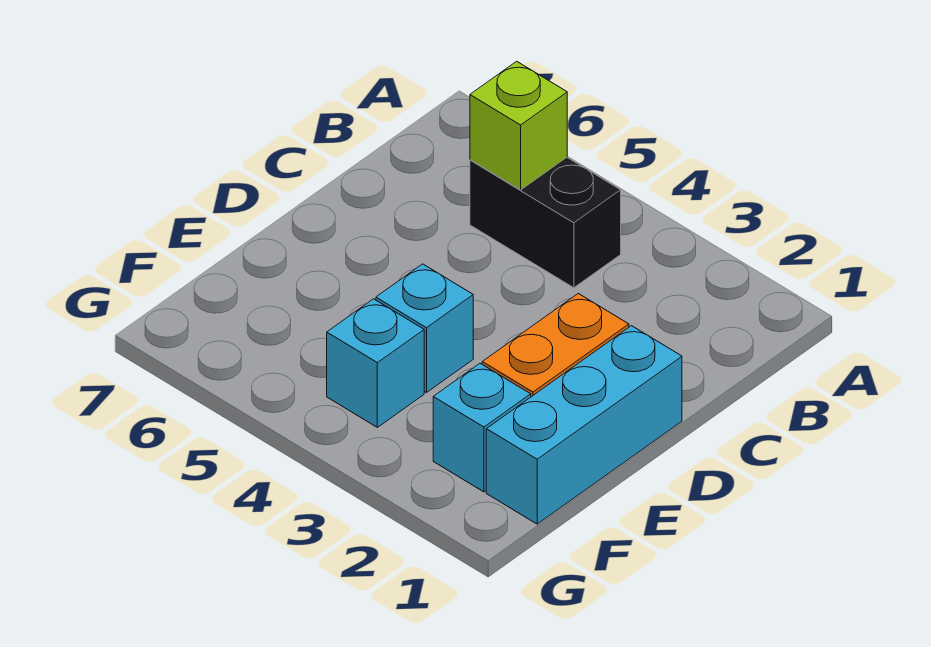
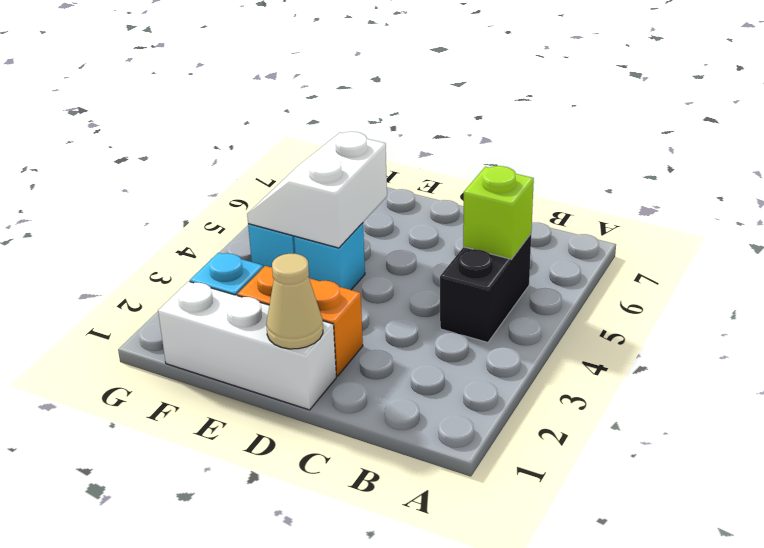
cyan 1x3 brick [486,326,682,524] -> white 1x3 brick [158,281,336,410]
none -> tan 1x1 cone [266,253,323,349]
none -> white 2x2 slope [247,132,387,248]

